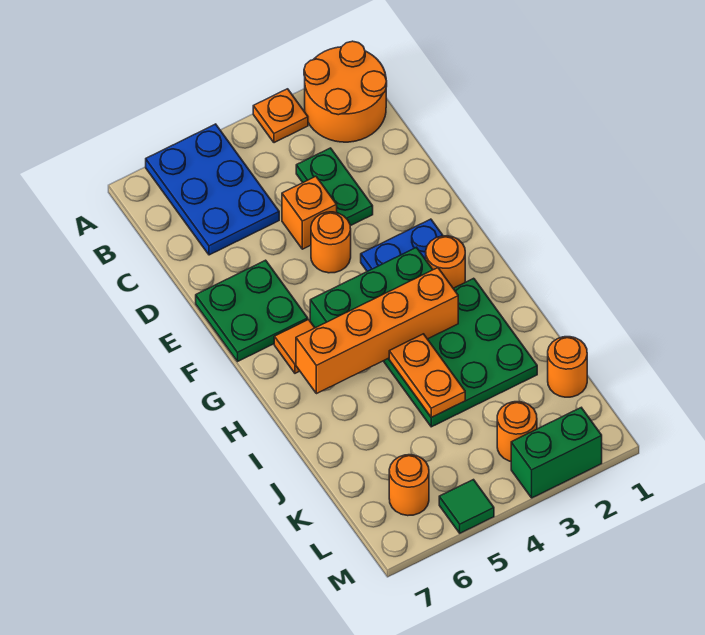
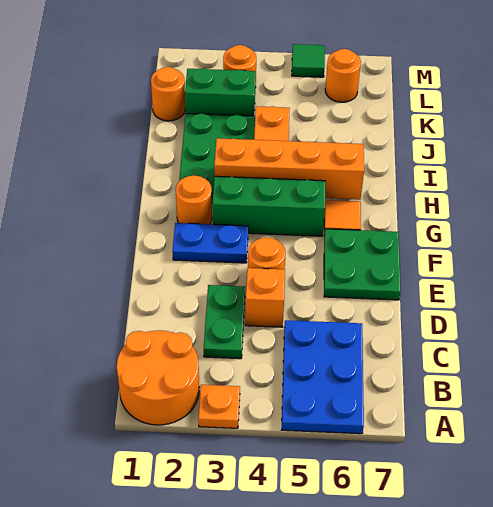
green 1x2 brick [511,408,602,498] -> green 1x2 brick moved to [185,68,256,116]

